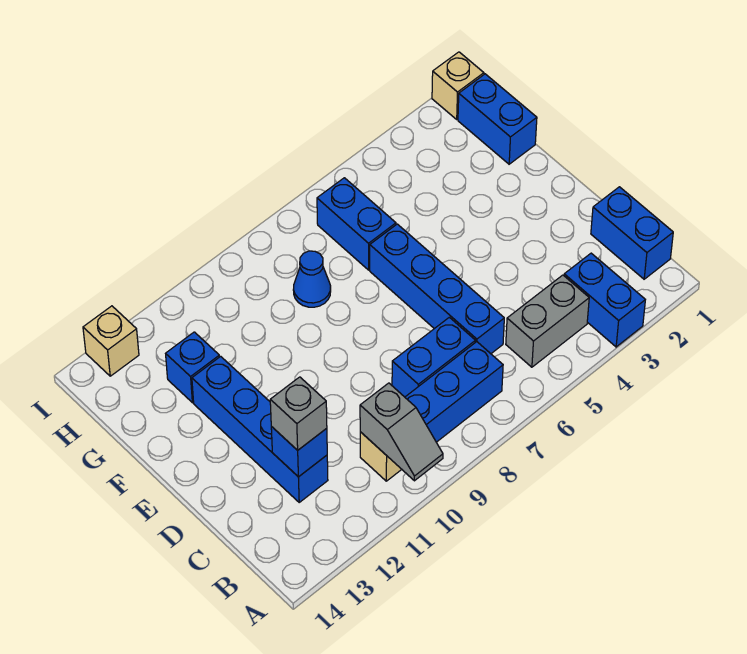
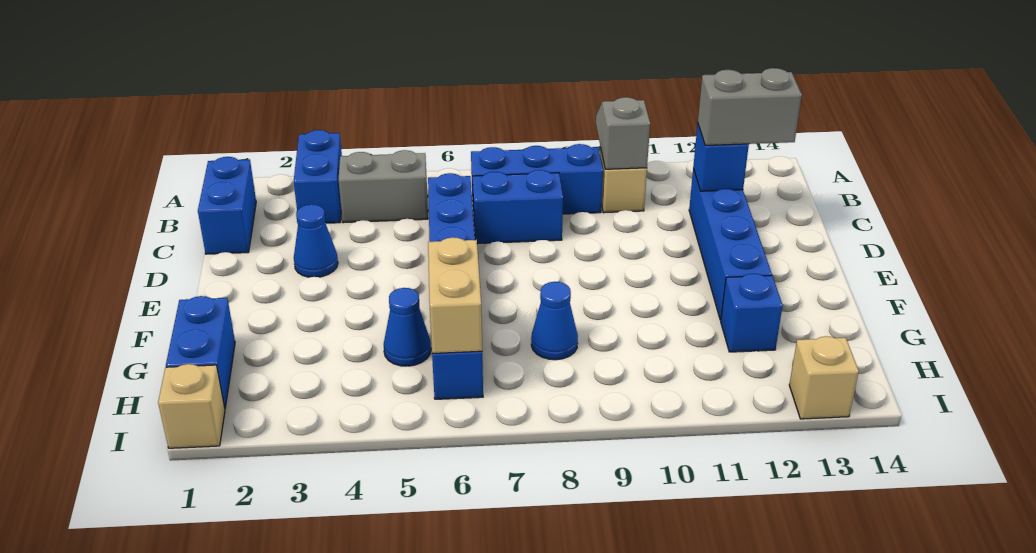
grey 1x1 brick [270,377,327,450] -> grey 1x2 brick [698,68,802,145]
none -> blue 1x1 cone [294,204,338,277]
none -> blue 1x1 cone [384,288,431,366]
none -> tan 1x2 brick [428,237,482,353]

